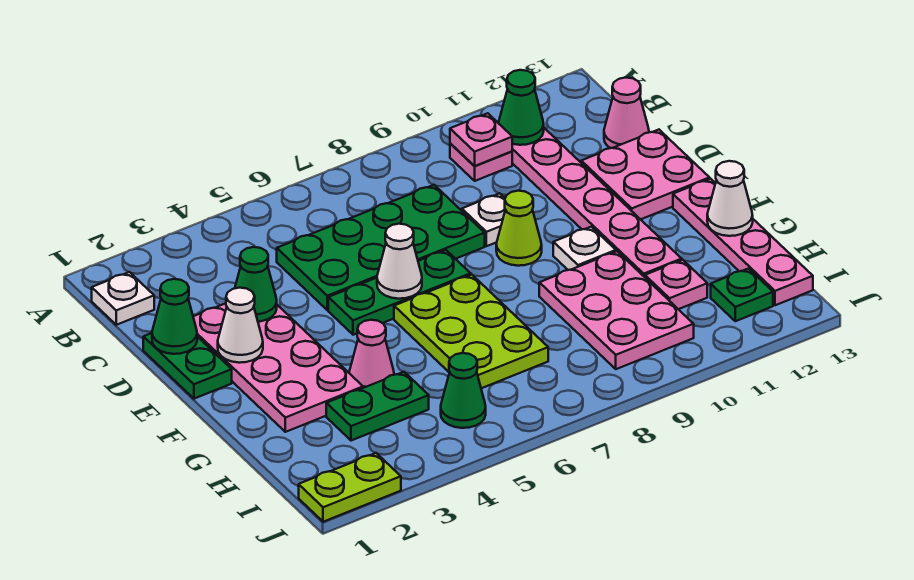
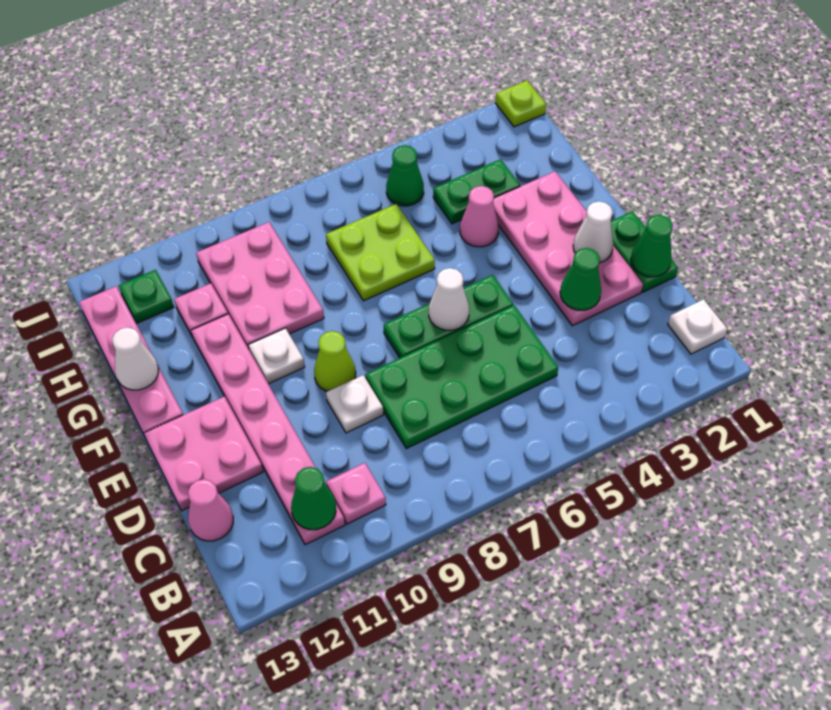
pink 1x1 plate [450,113,512,166] -> none
lime 2x3 plate [394,275,548,388] -> lime 2x2 plate [326,204,435,301]
lime 1x2 plate [299,453,401,522] -> lime 1x1 plate [496,81,546,127]

